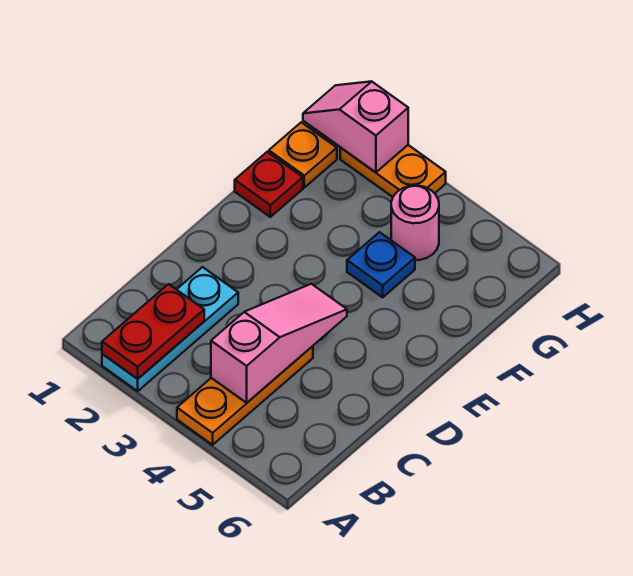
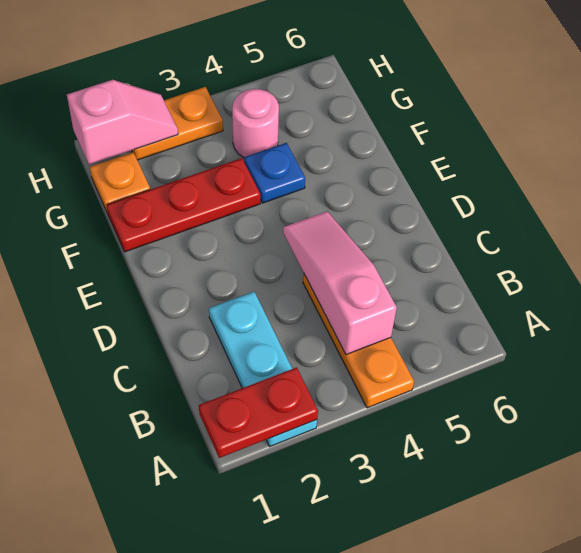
red 1x2 plate [102,284,204,379] -> red 1x2 plate turned to [199,367,318,458]
red 1x1 plate [235,152,303,217] -> red 1x3 plate [107,158,260,252]
pink 1x2 slope [303,81,408,172] -> pink 1x2 slope turned to [67,80,178,165]

